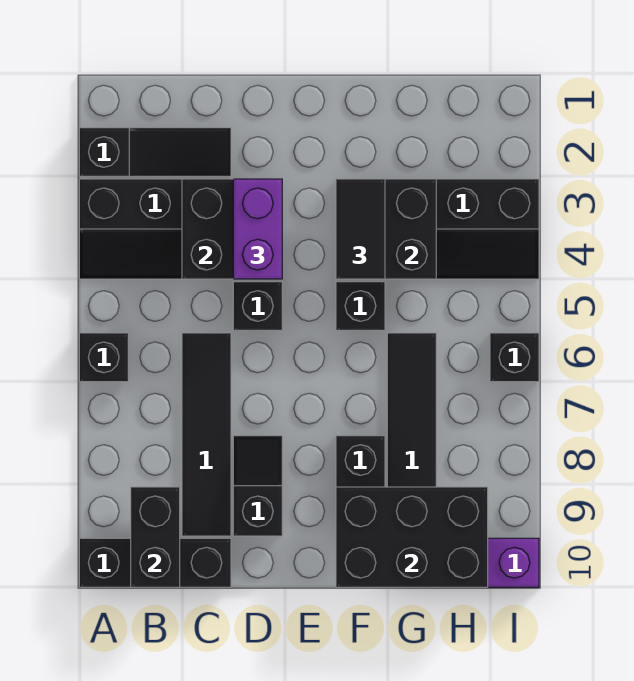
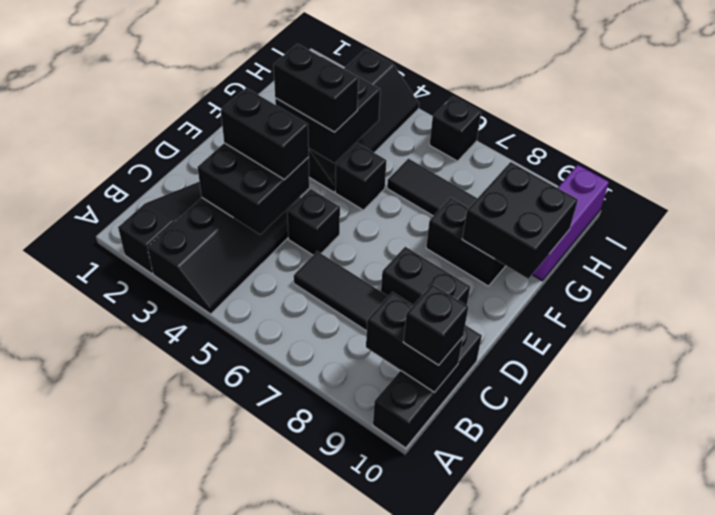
black 1x1 brick [79,333,128,382] -> black 1x1 brick moved to [403,284,468,365]
purple 1x2 brick [233,179,282,279] -> black 1x2 brick [221,88,309,180]
black 1x2 slope [233,436,282,536] -> black 1x2 brick [381,247,470,305]
black 1x2 tile [336,179,385,279] -> black 1x2 brick [273,44,358,132]
black 2x3 brick [336,487,488,587] -> black 2x2 brick [462,162,578,279]

